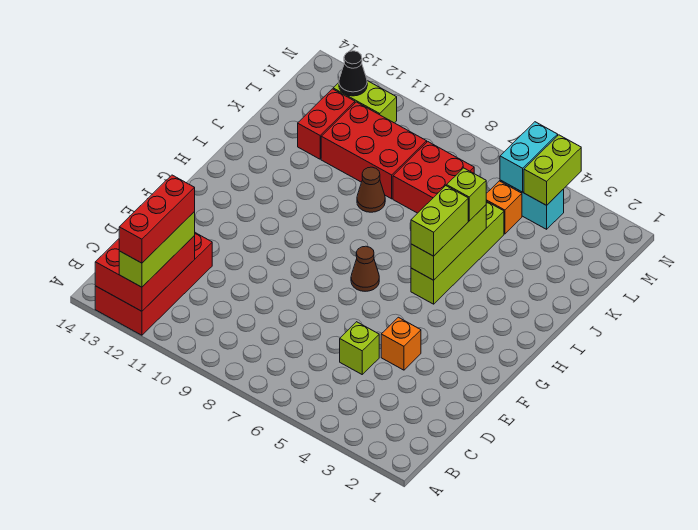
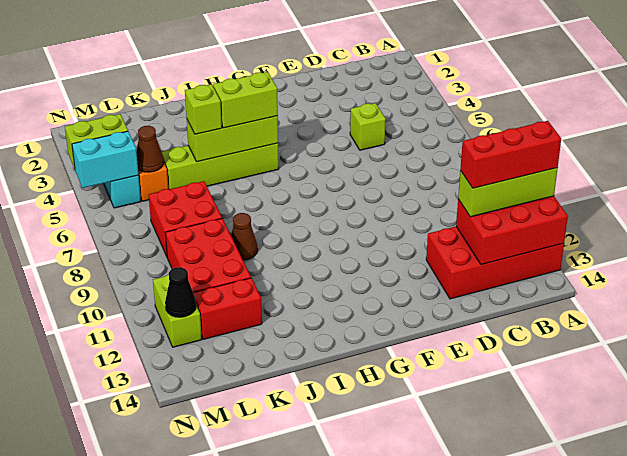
orange 1x1 brick [381,317,421,370] -> none
brown 1x1 cone [351,246,379,291] -> brown 1x1 cone moved to [136,126,164,172]

